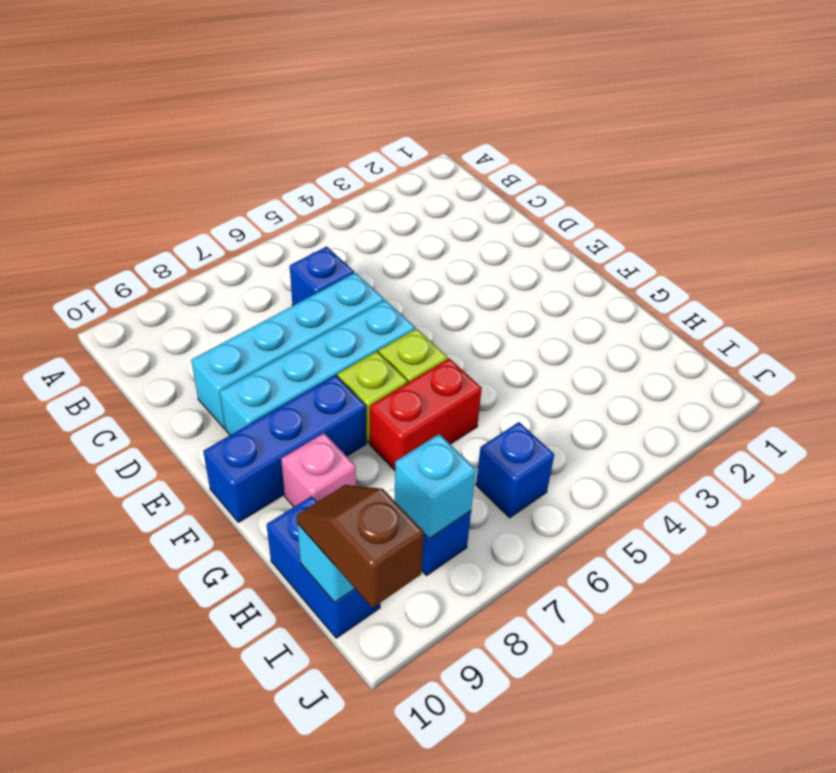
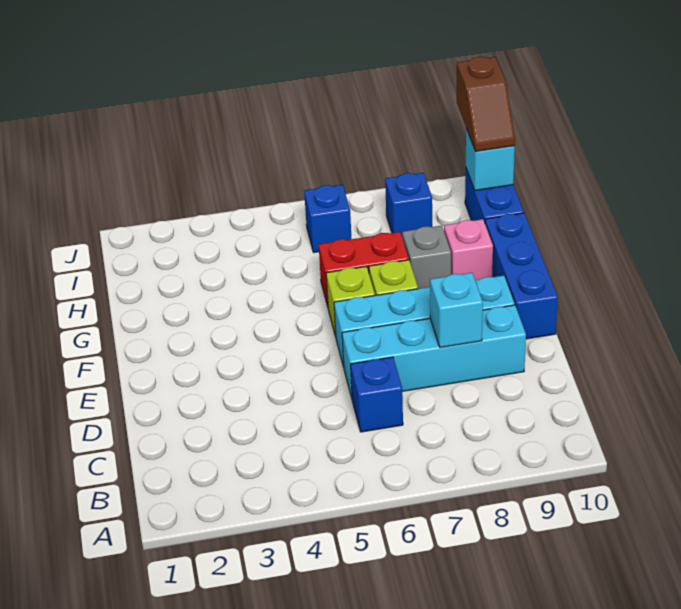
blue 1x3 brick [203,375,366,522] -> blue 1x3 brick turned to [485,213,558,339]
none -> grey 1x1 brick [402,226,451,289]
cyan 1x1 brick [394,434,476,538] -> cyan 1x1 brick moved to [430,273,483,347]

